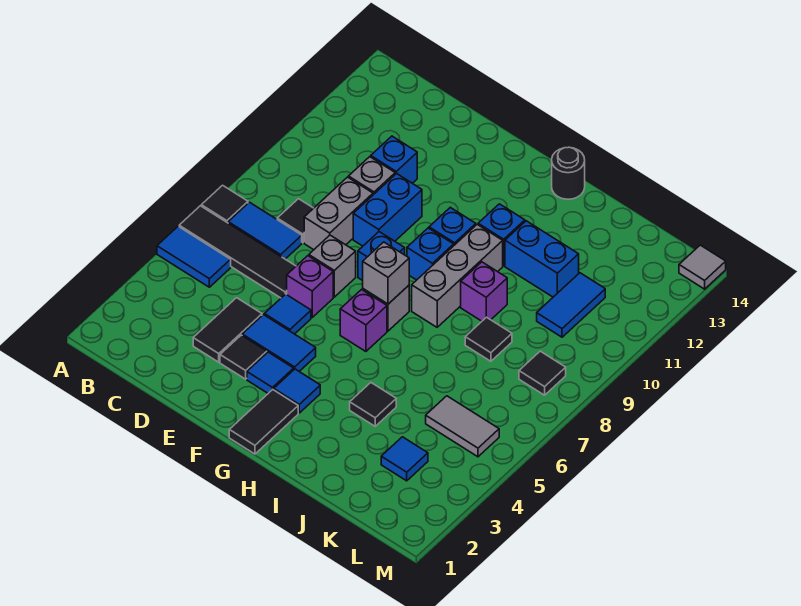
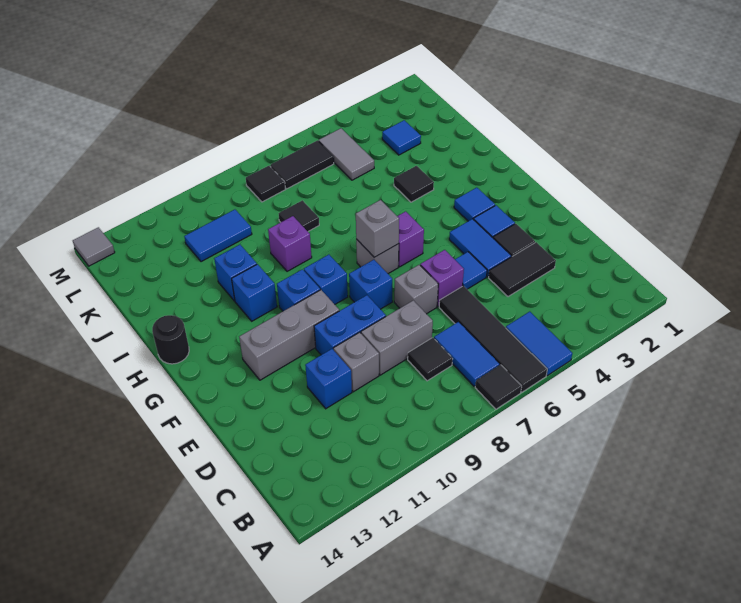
black 1x2 tile [229,390,298,454] -> black 1x2 tile moved to [270,140,334,189]
grey 1x3 brick [412,225,503,327] -> grey 1x3 brick moved to [239,290,339,380]
blue 1x2 brick [505,221,579,297] -> blue 1x1 brick [214,245,257,301]

